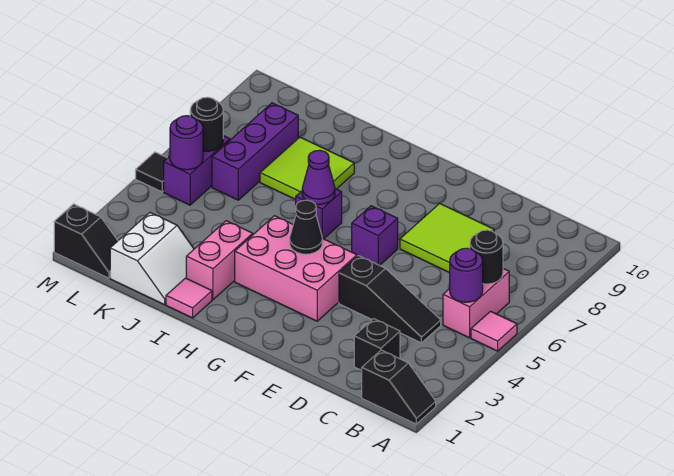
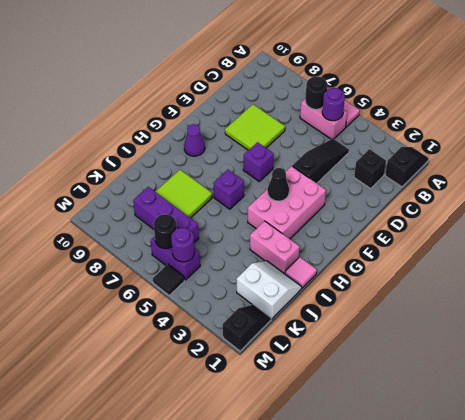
purple 1x1 cone [302,150,335,205] -> purple 1x1 cone moved to [184,124,205,156]

